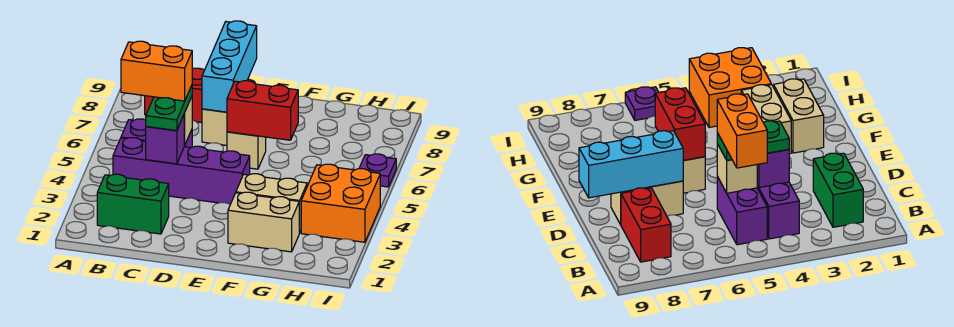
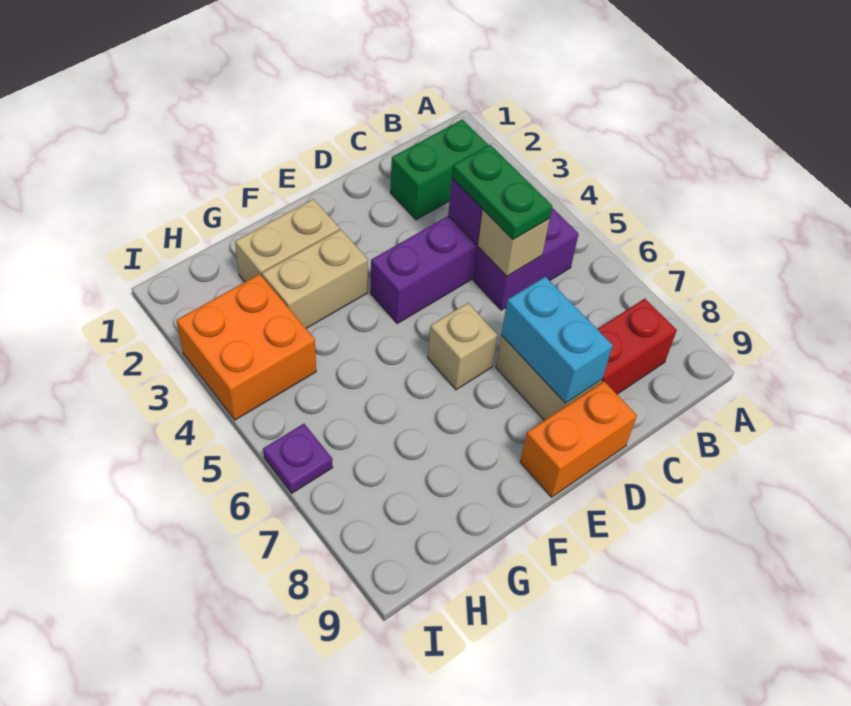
orange 1x2 brick [121,41,192,101] -> orange 1x2 brick moved to [520,381,637,497]
cyan 1x3 brick [202,21,257,112] -> cyan 1x2 brick [501,277,613,404]
red 1x2 brick [227,81,298,140] -> none

